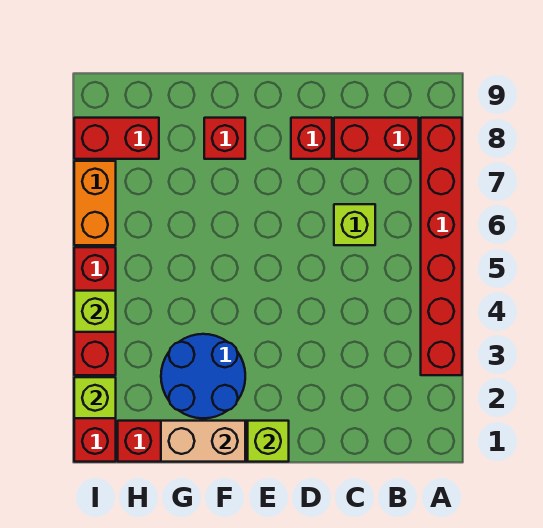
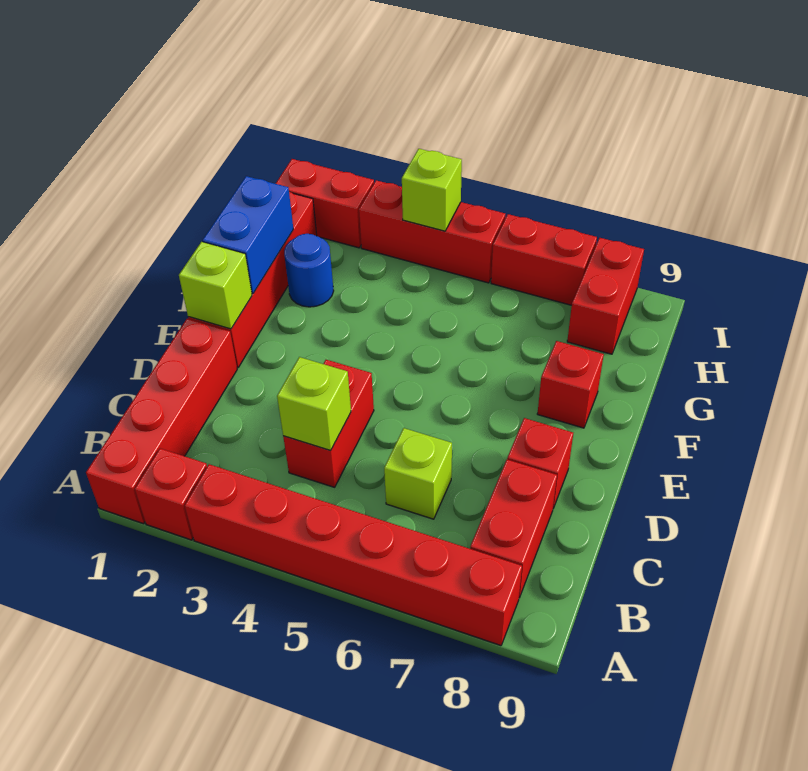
none -> red 1x4 brick [86,319,237,524]
none -> red 1x1 brick [135,448,207,540]
none -> red 1x2 brick [283,360,374,487]
tan 1x2 brick [161,421,245,462] -> blue 1x2 brick [203,176,293,294]
blue 2x2 round brick [161,334,245,418] -> blue 1x1 round brick [284,234,334,307]
lime 1x1 brick [74,377,116,418] -> lime 1x1 brick moved to [277,357,351,450]
orange 1x2 brick [74,161,116,245] -> red 1x2 brick [491,214,597,305]

